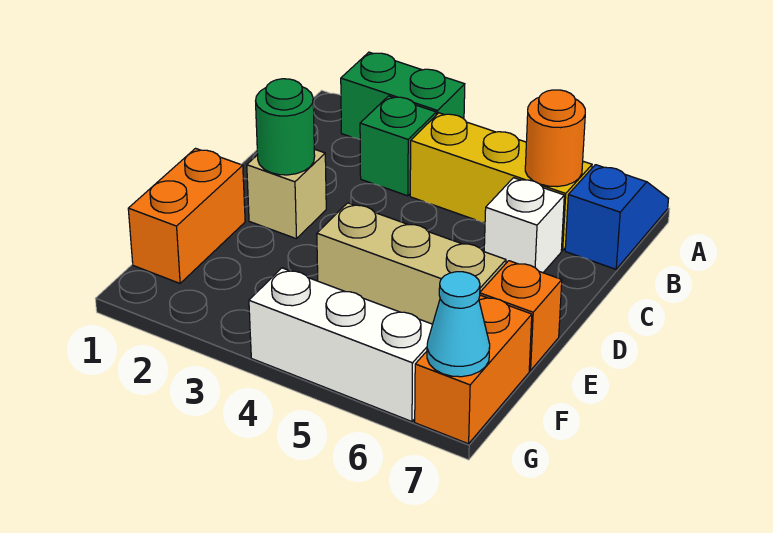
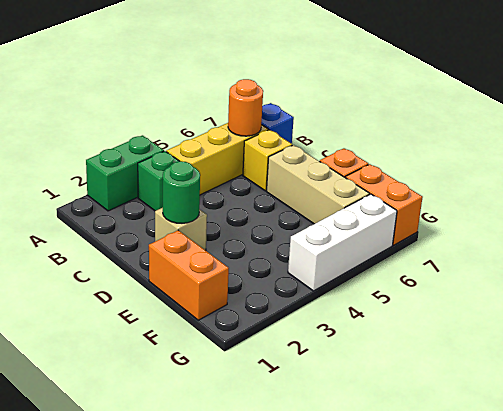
white 1x1 brick [484,178,564,273] -> yellow 1x1 brick [243,130,292,191]
tan 1x3 brick [317,203,506,324] -> tan 1x3 brick turned to [267,145,370,224]
cyan 1x1 cone [427,272,490,377] -> none

